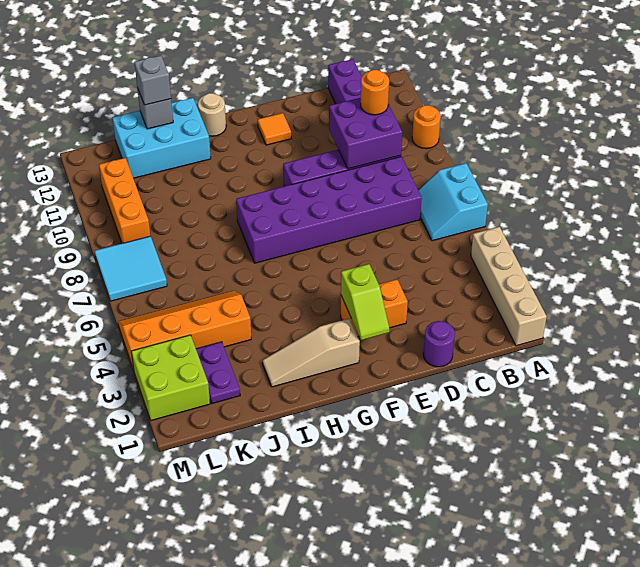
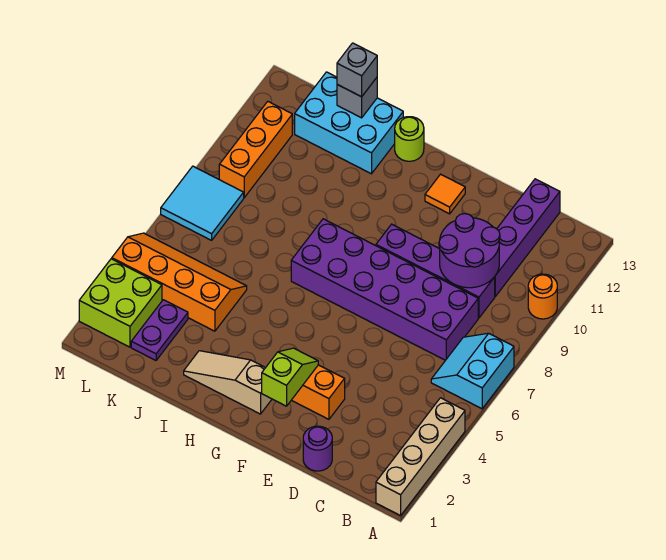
purple 2x2 brick [329,98,402,169] -> purple 2x2 round brick [439,214,500,288]
orange 1x1 round brick [361,70,389,115] -> none
lime 1x2 slope [341,264,389,340] -> lime 1x2 slope turned to [262,348,318,406]
tan 1x1 round brick [198,93,226,136] -> lime 1x1 round brick [395,117,424,161]

